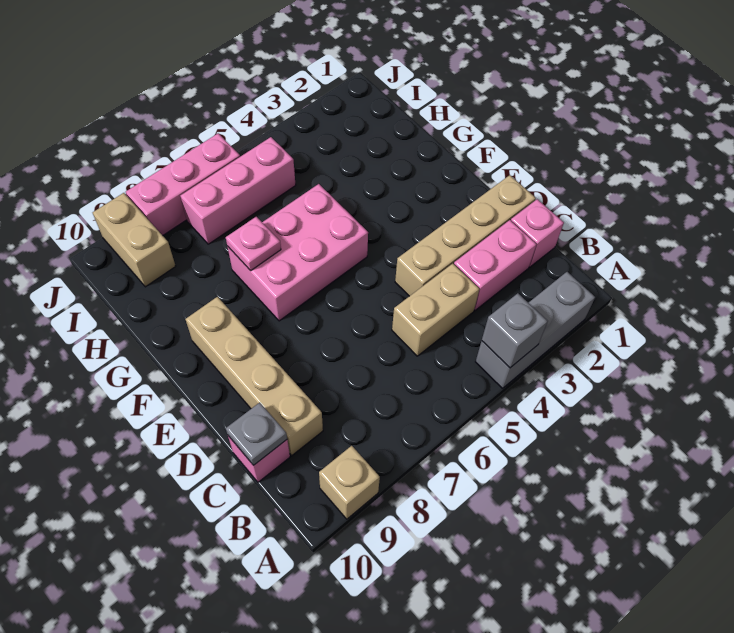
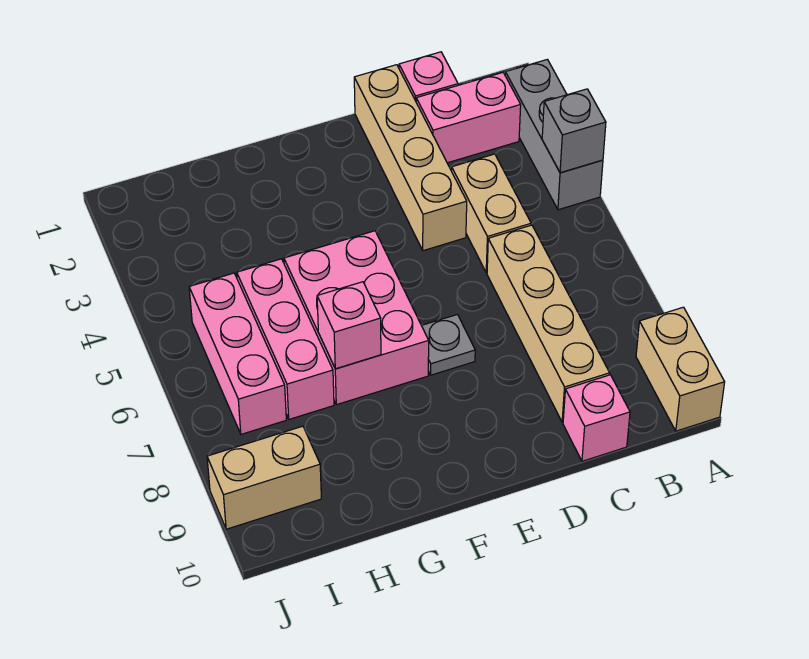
tan 1x1 brick [319,446,380,519] -> tan 1x2 brick [636,307,725,431]
pink 1x2 brick [454,220,537,310] -> pink 1x2 brick turned to [416,73,521,163]
tan 1x4 brick [185,297,323,456] -> tan 1x4 brick turned to [487,225,610,422]
grey 1x1 plate [226,403,287,465] -> grey 1x1 plate moved to [422,315,475,375]
pink 1x1 plate [226,217,281,271] -> pink 1x1 brick [317,282,381,369]
pink 1x3 brick [126,133,240,236] -> pink 1x3 brick moved to [237,259,334,419]

